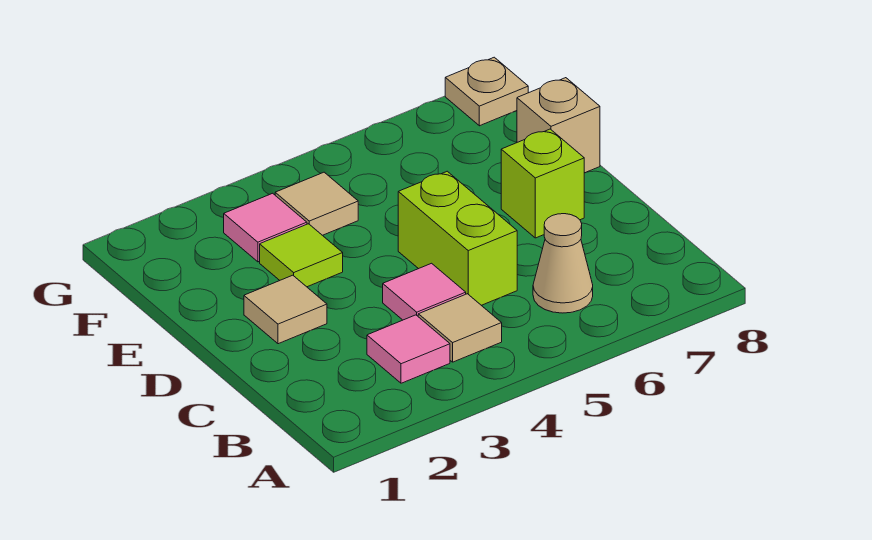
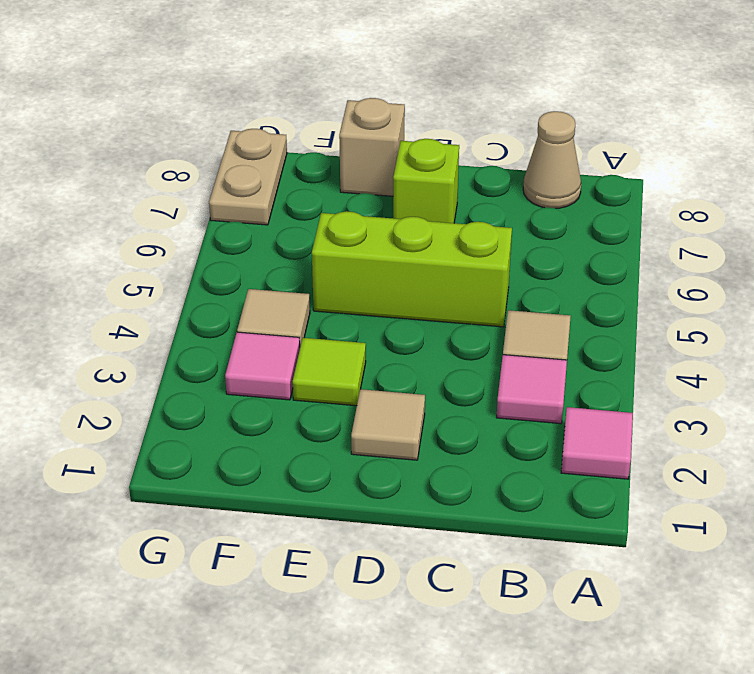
tan 1x1 cone [533,214,593,313] -> tan 1x1 cone moved to [523,111,581,208]
pink 1x1 tile [383,263,466,320] -> pink 1x1 tile moved to [561,407,633,479]
lime 1x2 brick [398,171,517,305] -> lime 1x3 brick [312,211,512,327]
tan 1x1 plate [445,57,528,126] -> tan 1x2 plate [209,129,287,225]

